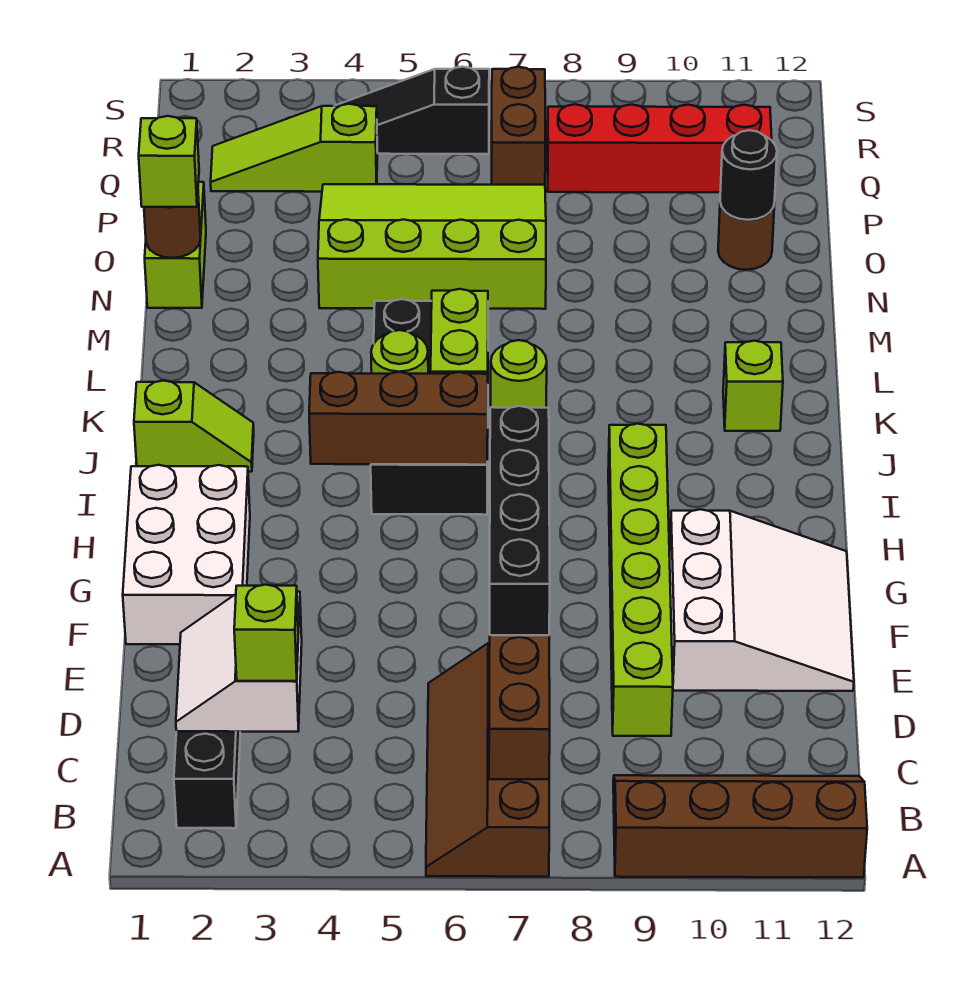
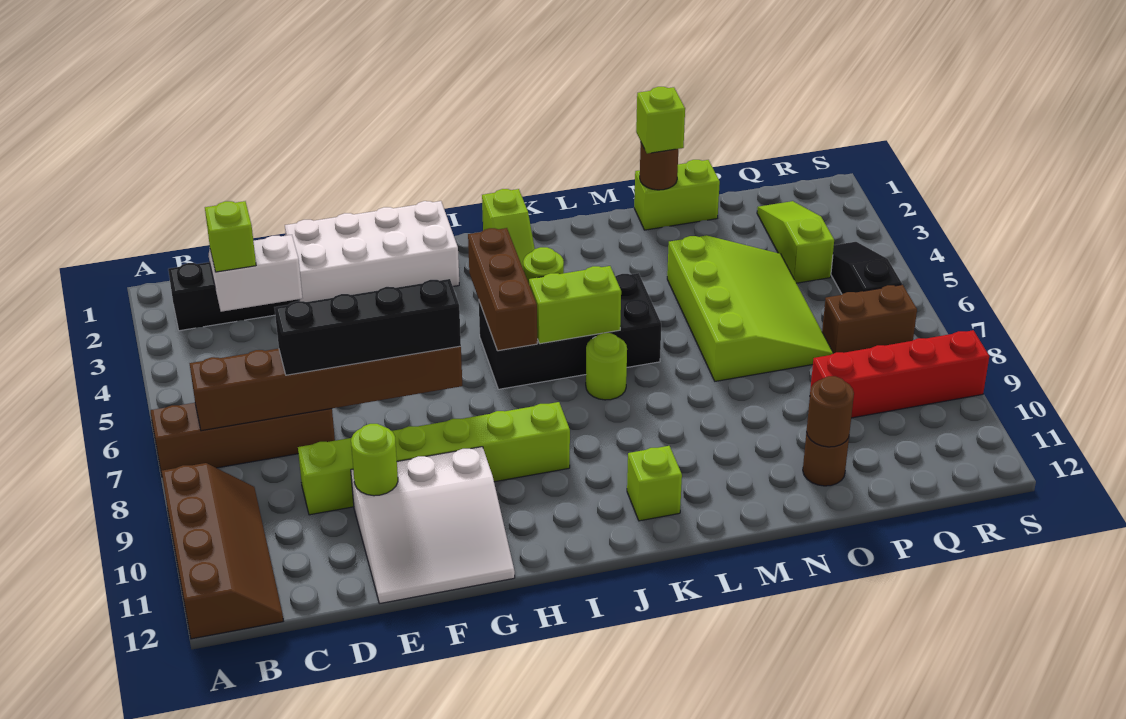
none -> lime 1x1 round brick [351,424,398,496]
white 2x3 brick [123,465,250,644] -> white 2x4 brick [285,201,459,302]
black 1x1 round brick [720,130,777,220] -> brown 1x1 round brick [806,376,854,447]
red 1x4 brick [547,104,772,192] -> red 1x4 brick turned to [810,330,989,418]

